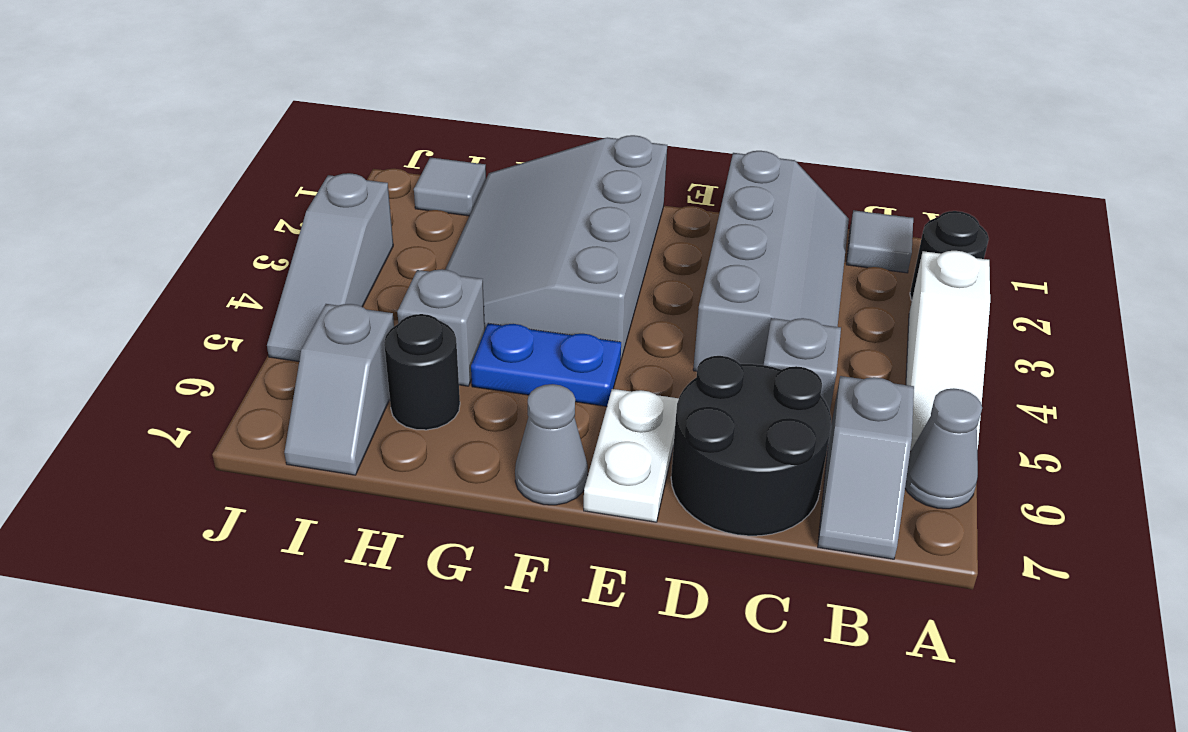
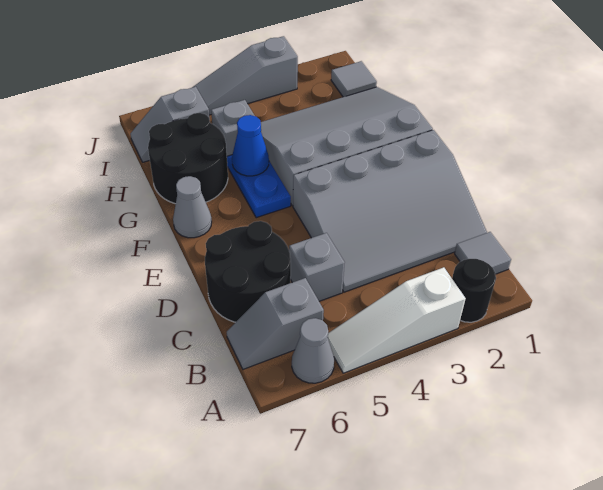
grey 2x4 slope [693,151,849,371] -> grey 3x4 slope [293,130,487,292]
white 1x2 plate [584,389,679,522] -> none
none -> blue 1x1 cone [232,115,269,176]
black 1x1 round brick [384,314,460,430] -> black 2x2 round brick [148,113,228,204]

